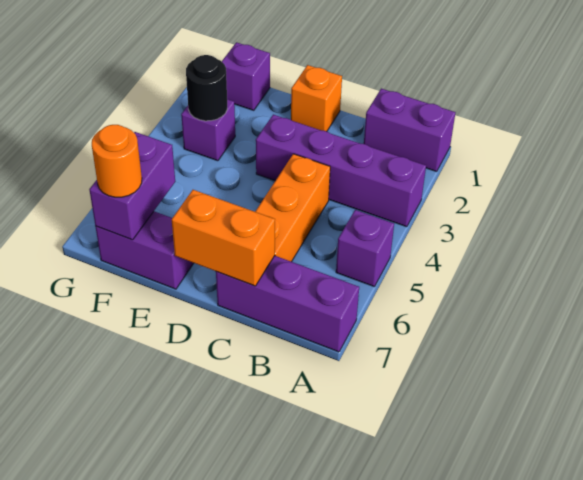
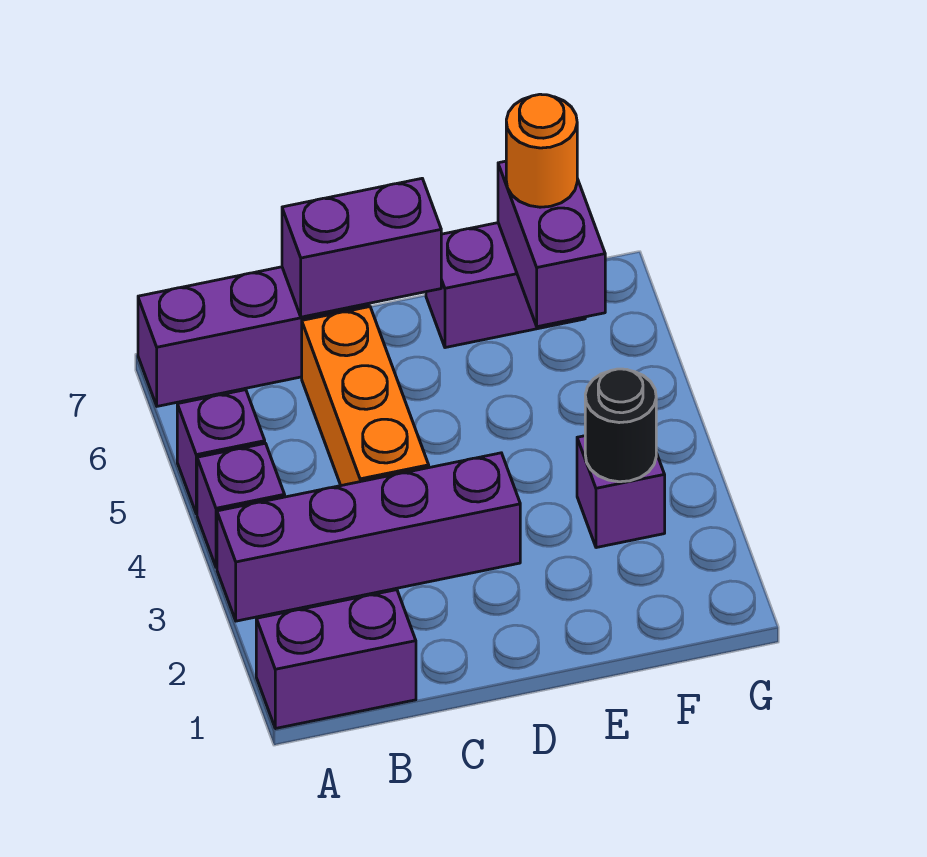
orange 1x2 brick [172,190,275,286] -> purple 1x2 brick [282,179,441,317]
orange 1x1 brick [291,65,342,131] -> none
purple 1x1 brick [222,42,270,110] -> purple 1x1 brick moved to [197,443,285,567]

